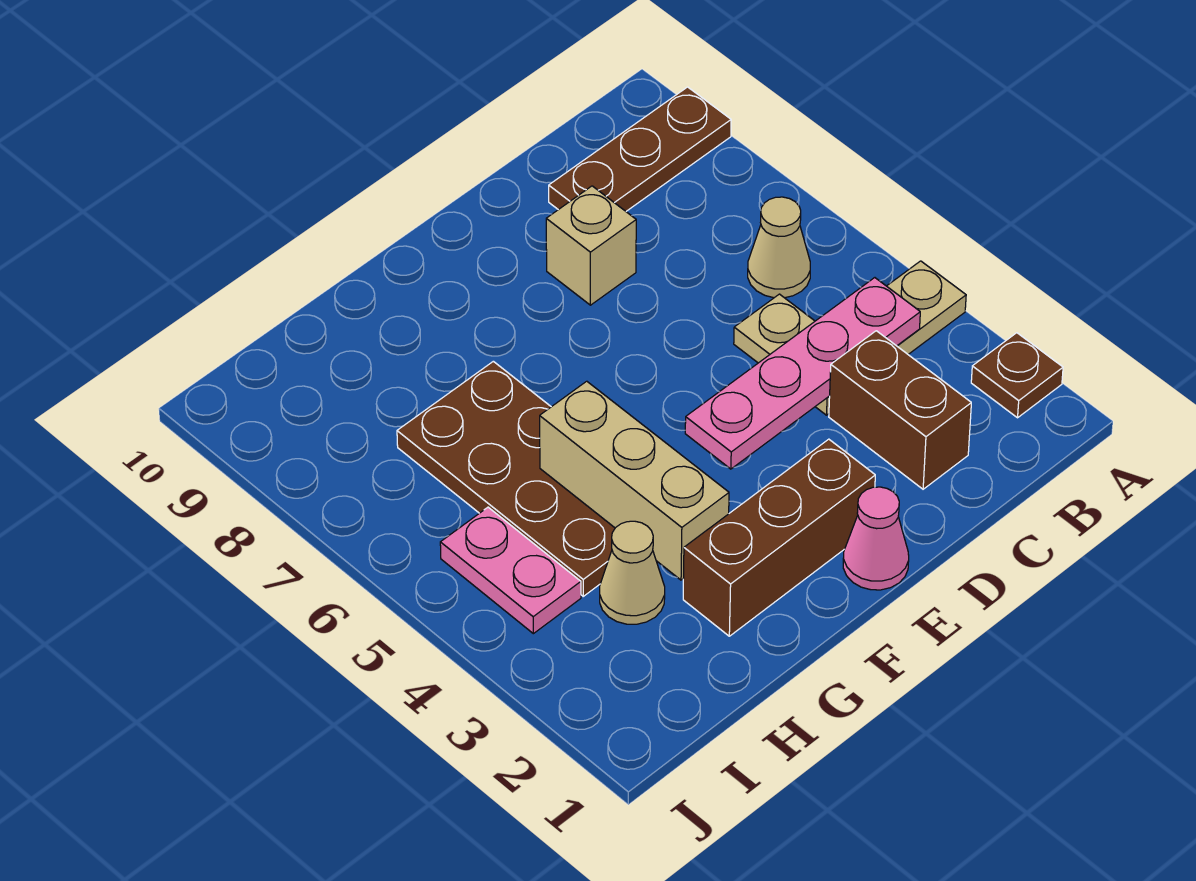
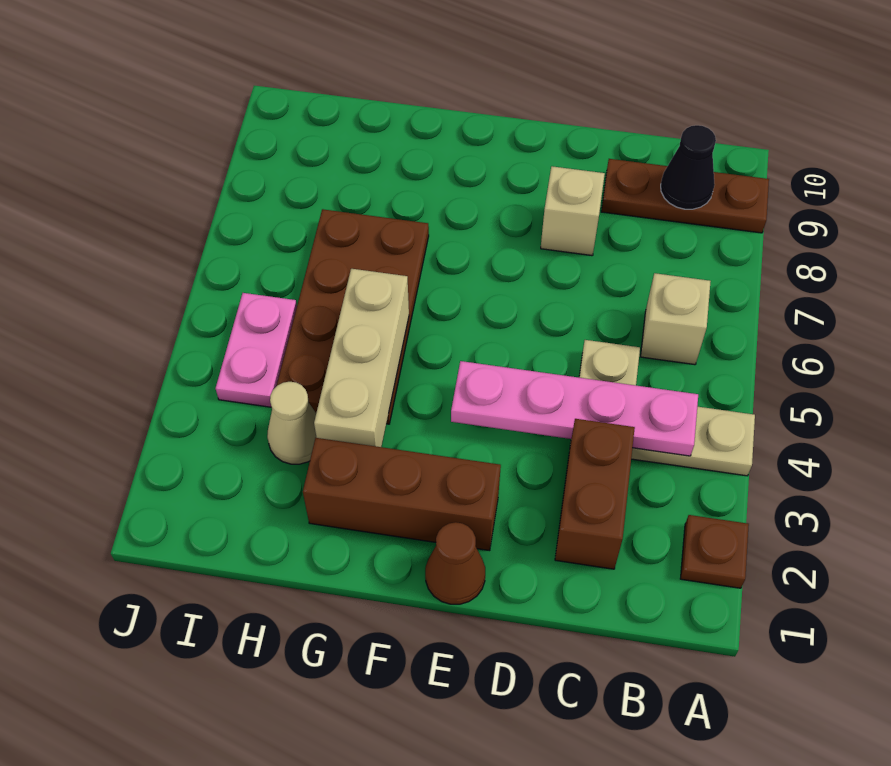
tan 1x1 cone [748,197,810,298] -> tan 1x1 brick [641,273,711,365]
none -> black 1x1 cone [661,125,716,209]
pink 1x1 cone [843,487,909,590] -> brown 1x1 cone [425,522,485,604]

